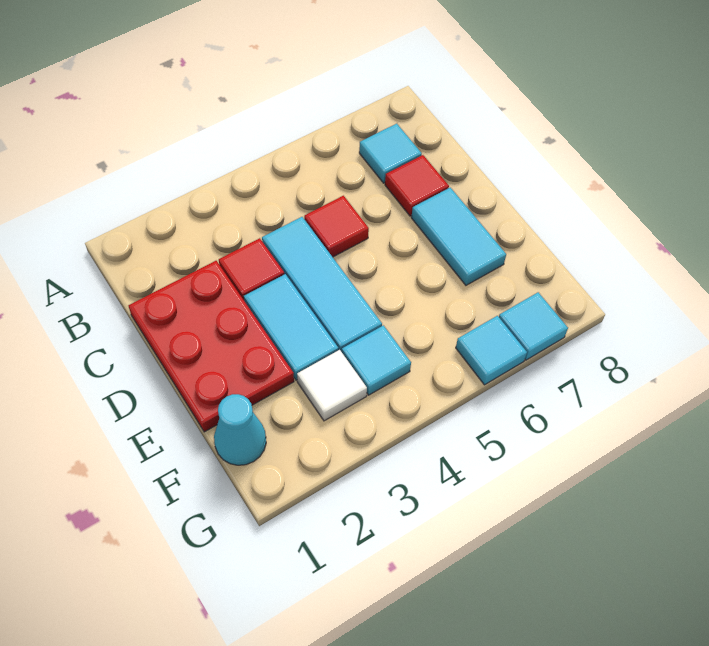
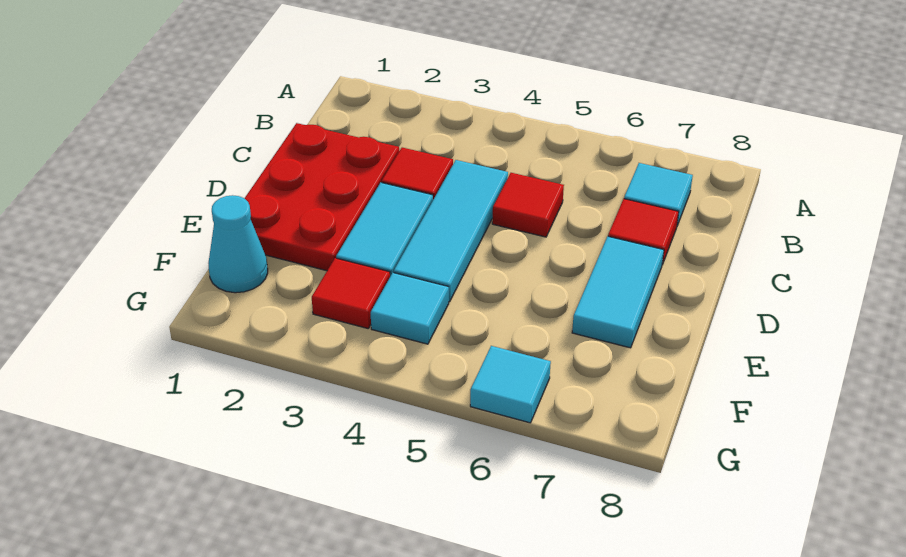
white 1x1 tile [297,350,367,421] -> red 1x1 tile [312,258,390,328]
cyan 1x1 tile [499,292,568,360] -> none

